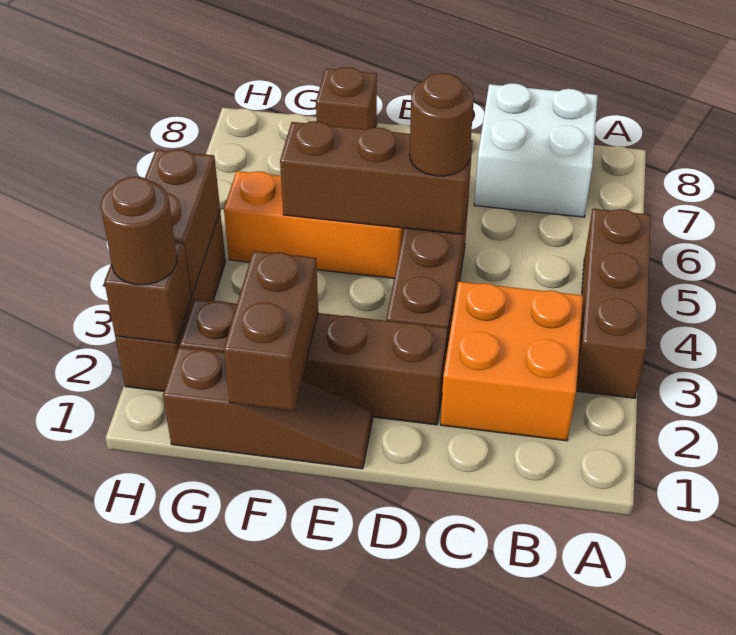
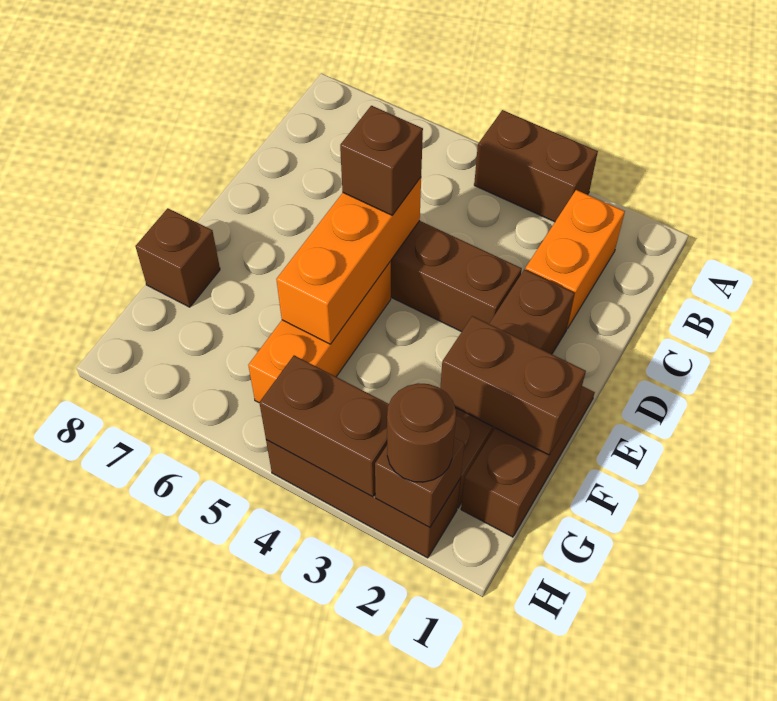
brown 1x3 brick [576,209,651,398] -> brown 1x2 brick [474,110,598,222]
orange 2x2 brick [440,281,583,441] -> orange 1x2 brick [525,190,625,329]
white 2x2 brick [474,83,598,217] -> none
brown 1x3 brick [280,121,473,234] -> orange 1x3 brick [276,177,421,344]
brown 1x1 round brick [410,73,474,176] -> brown 1x1 brick [340,106,423,215]

